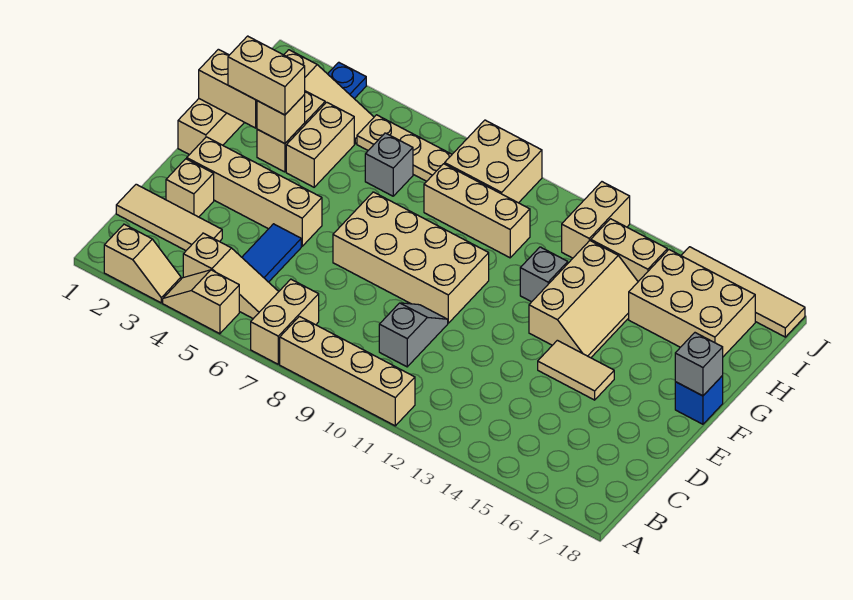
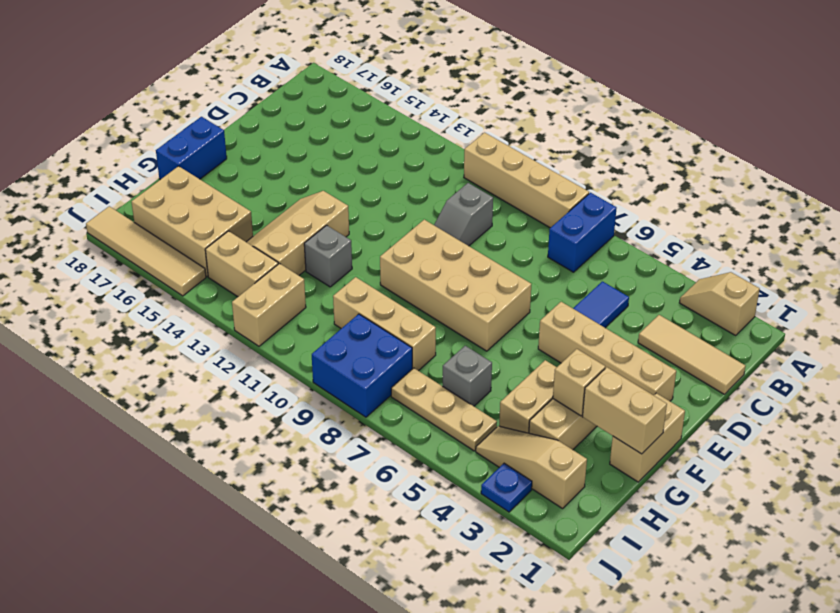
tan 1x2 slope [163,270,239,334] -> none
tan 1x2 brick [251,279,319,364] -> blue 1x2 brick [548,193,617,272]
tan 1x3 slope [183,233,279,319] -> none
tan 1x1 brick [166,159,214,217] -> none
tan 1x2 tile [538,340,614,400] -> none
blue 1x1 brick [675,376,723,424] -> blue 1x2 brick [156,117,227,180]
grey 1x1 brick [675,333,723,396] -> none
tan 1x2 brick [228,36,305,115] -> none
tan 2x2 brick [445,120,542,203] -> blue 2x2 brick [312,314,412,417]

